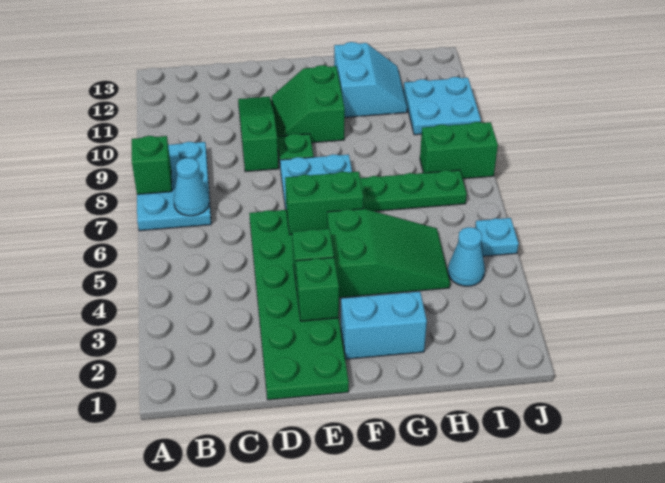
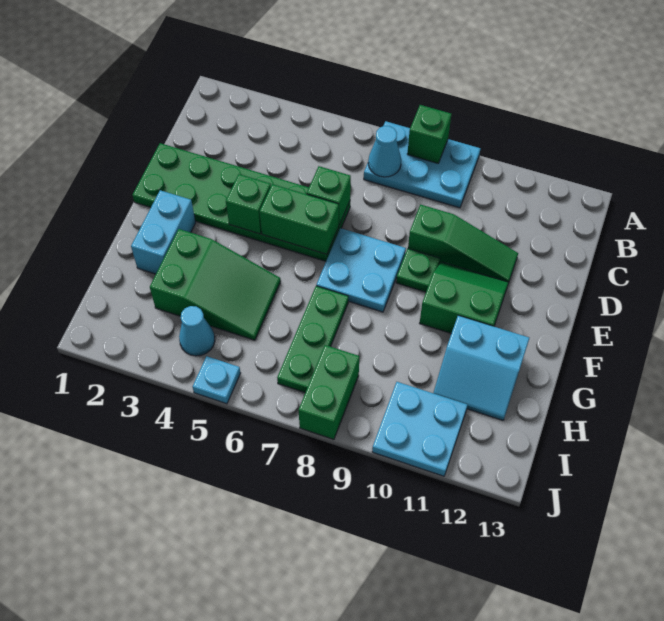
green 1x1 brick [296,257,339,321] -> green 1x1 brick moved to [307,166,351,225]
green 1x2 brick [285,172,364,235] -> green 1x2 brick turned to [260,184,339,254]
green 2x3 slope [327,209,450,298] -> green 2x3 slope turned to [150,229,281,340]

